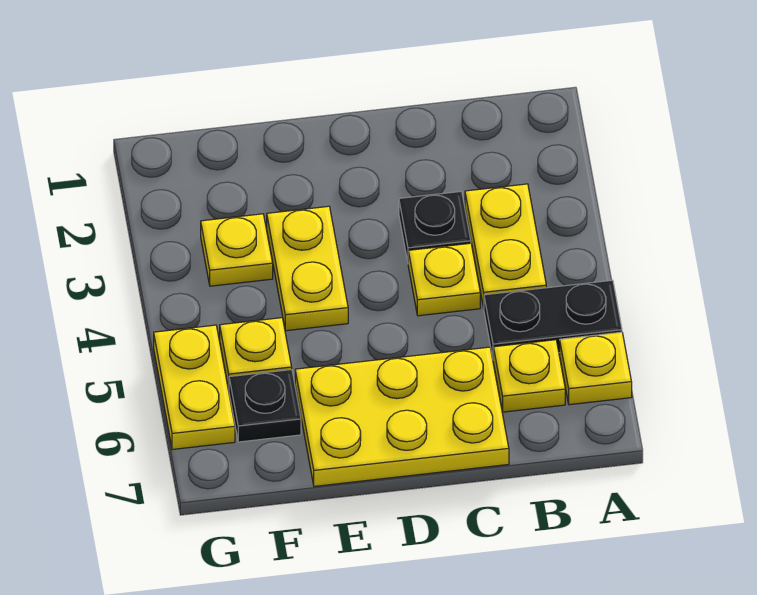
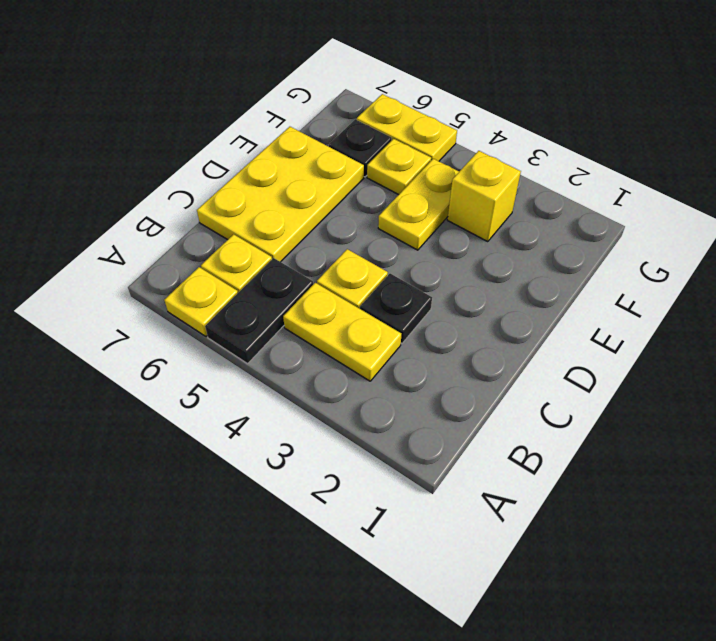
yellow 1x2 plate [267,206,348,331] -> yellow 1x2 plate turned to [378,159,459,250]
yellow 1x1 plate [201,214,273,286] -> yellow 1x1 brick [448,151,521,242]

